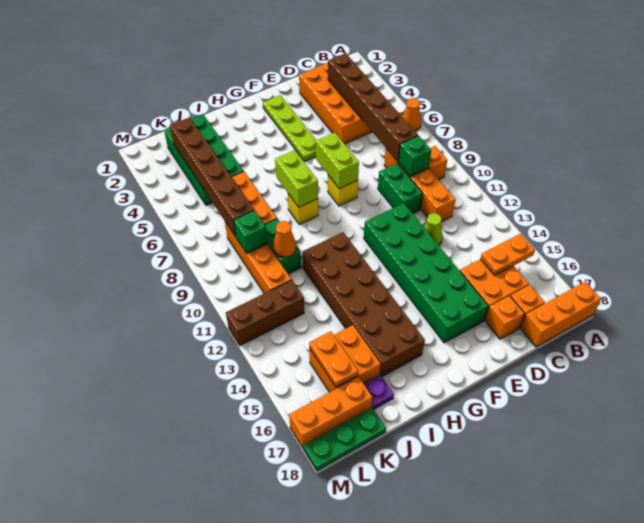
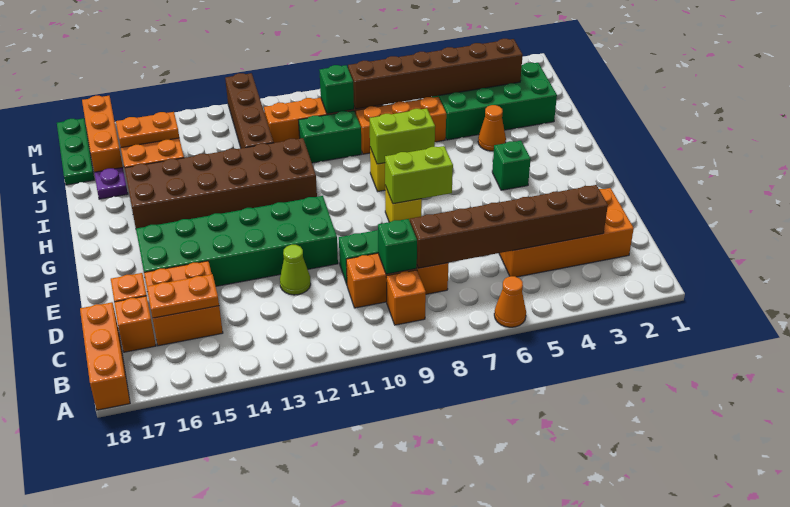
orange 1x2 plate [480,234,535,275] -> orange 1x2 plate turned to [147,274,219,318]
orange 1x4 brick [384,149,455,222] -> orange 1x3 brick [346,253,449,308]
lime 1x4 plate [263,95,316,161] -> none
none -> green 1x1 brick [492,141,531,190]
orange 1x1 cone [273,221,296,257] -> orange 1x1 cone moved to [478,105,506,151]
brown 1x3 brick [226,280,304,345] -> brown 1x4 brick [225,73,274,148]

